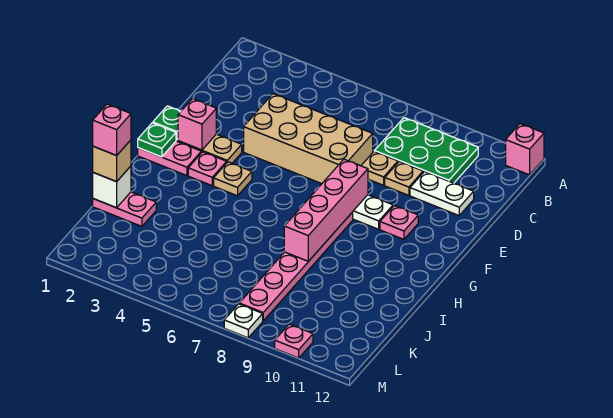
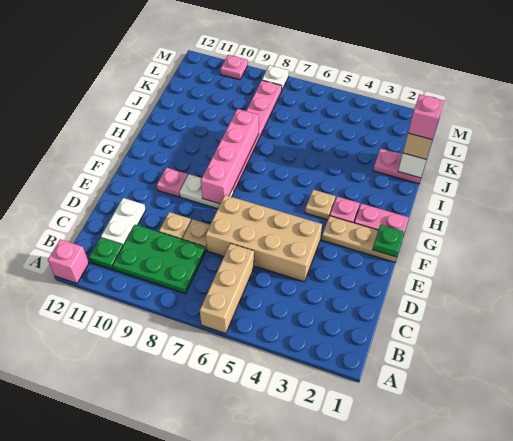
none -> tan 1x3 brick [200,243,254,334]
white 1x2 plate [410,172,474,215] -> white 1x2 plate turned to [101,198,146,245]
pink 1x1 brick [178,99,216,150] -> none
green 1x1 plate [138,123,176,157] -> green 1x1 plate moved to [89,237,123,270]

